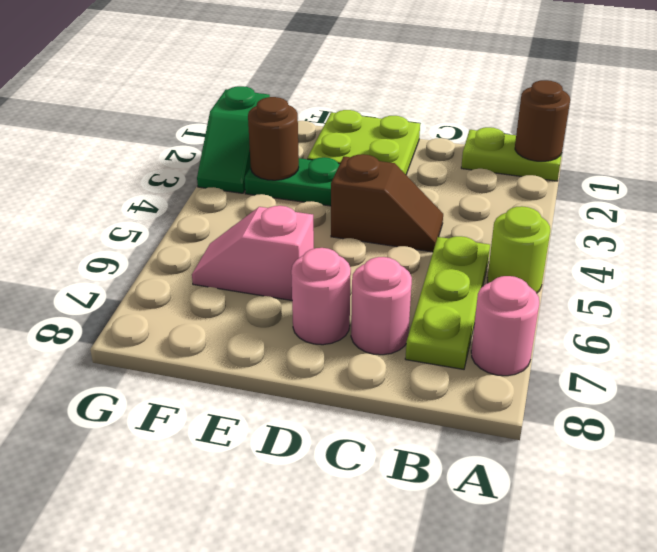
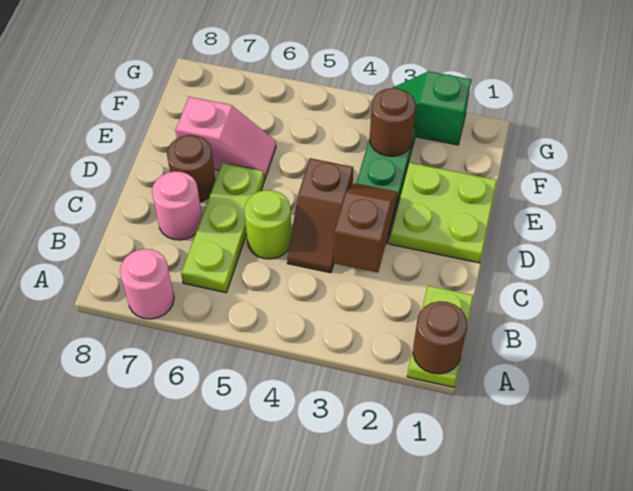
lime 1x1 round brick [488,206,550,293] -> lime 1x1 round brick moved to [244,190,291,259]
lime 1x3 plate [405,236,490,369] -> lime 1x3 plate turned to [181,163,264,293]
none -> brown 1x2 slope [334,183,398,273]
pink 1x1 round brick [291,248,351,345] -> brown 1x1 round brick [167,135,215,202]
pink 1x2 slope [192,206,314,300] -> pink 1x2 slope turned to [176,97,276,180]

